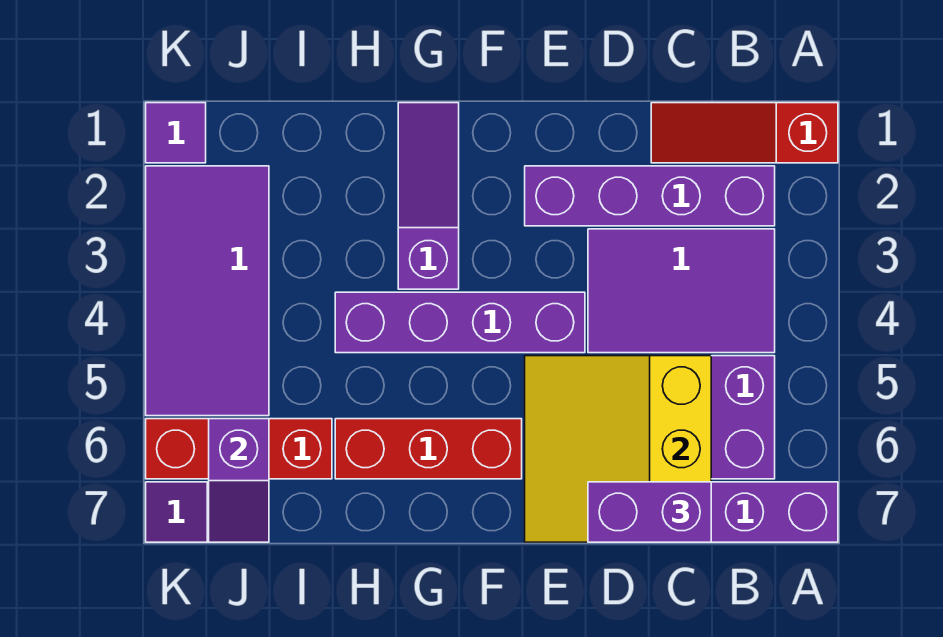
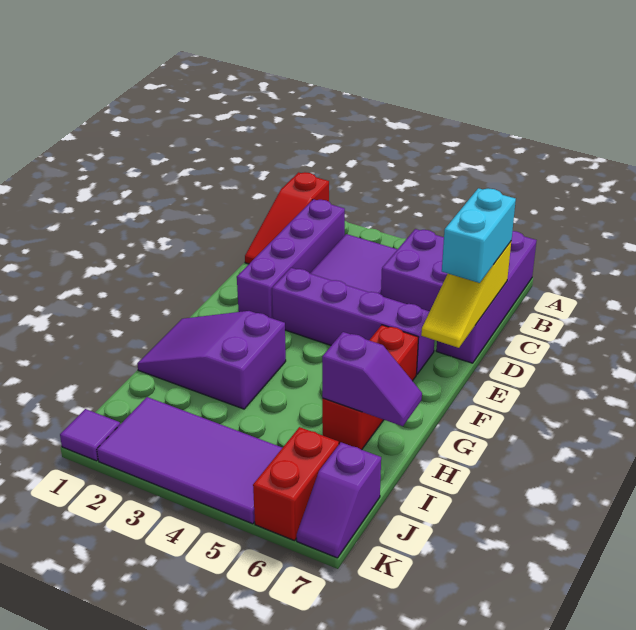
yellow 3x3 slope [525,356,711,542] -> yellow 1x3 slope [421,242,511,348]
purple 1x2 brick [588,482,711,542] -> cyan 1x2 brick [442,188,516,283]
purple 1x4 brick [335,292,585,353] -> purple 1x4 brick turned to [272,268,435,374]
purple 1x3 slope [398,103,459,289] -> purple 2x3 slope [137,311,286,409]
red 1x3 brick [146,419,332,479] -> red 1x2 brick [253,427,339,541]
purple 1x2 slope [209,419,269,542] -> purple 1x2 slope moved to [322,332,422,426]

